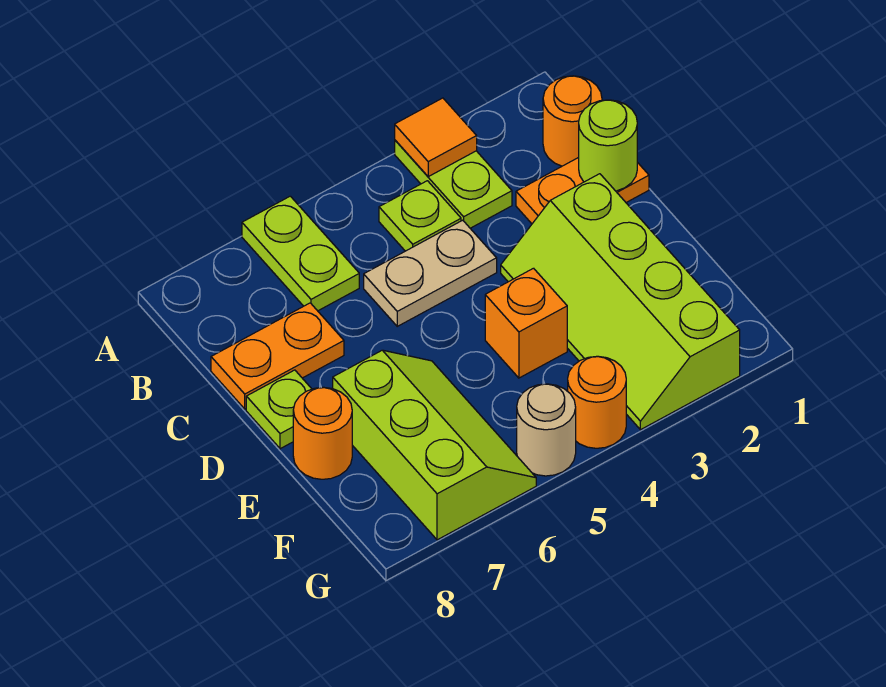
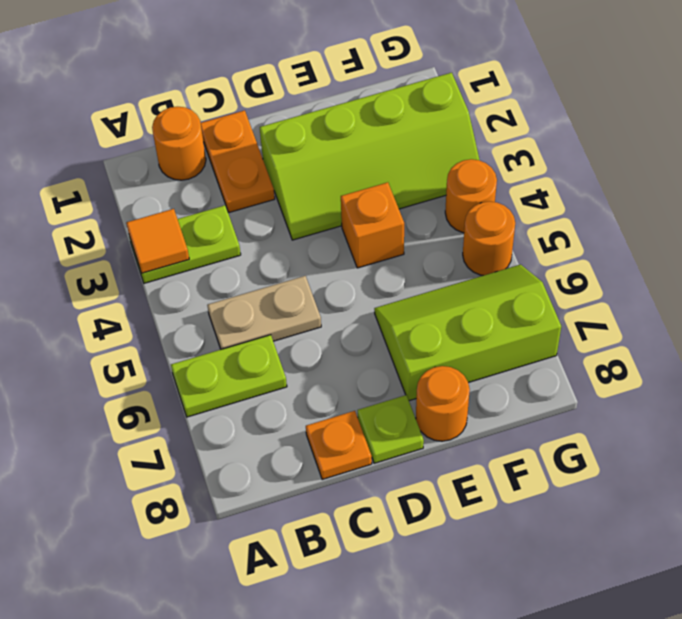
lime 1x1 plate [379,181,461,251] -> none
lime 1x1 round brick [579,100,637,191] -> none
tan 1x2 plate [364,220,497,326] -> tan 1x2 plate turned to [207,276,321,349]
orange 1x2 plate [211,303,344,409] -> orange 1x1 plate [306,411,372,480]
tan 1x1 round brick [517,384,576,476] -> orange 1x1 round brick [463,202,515,275]

